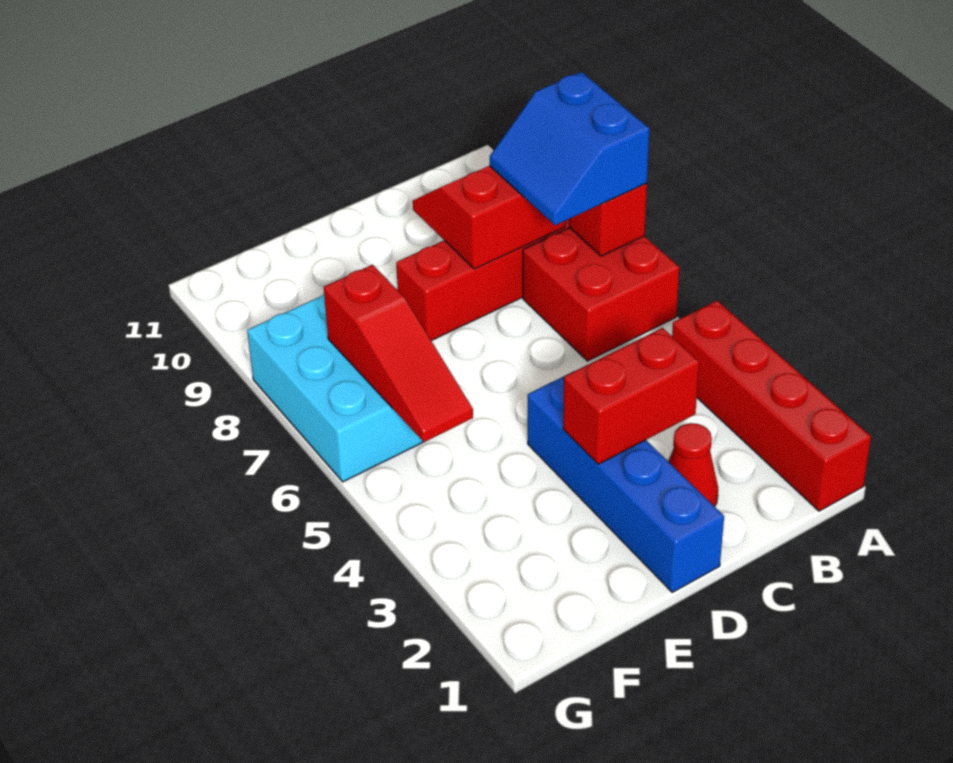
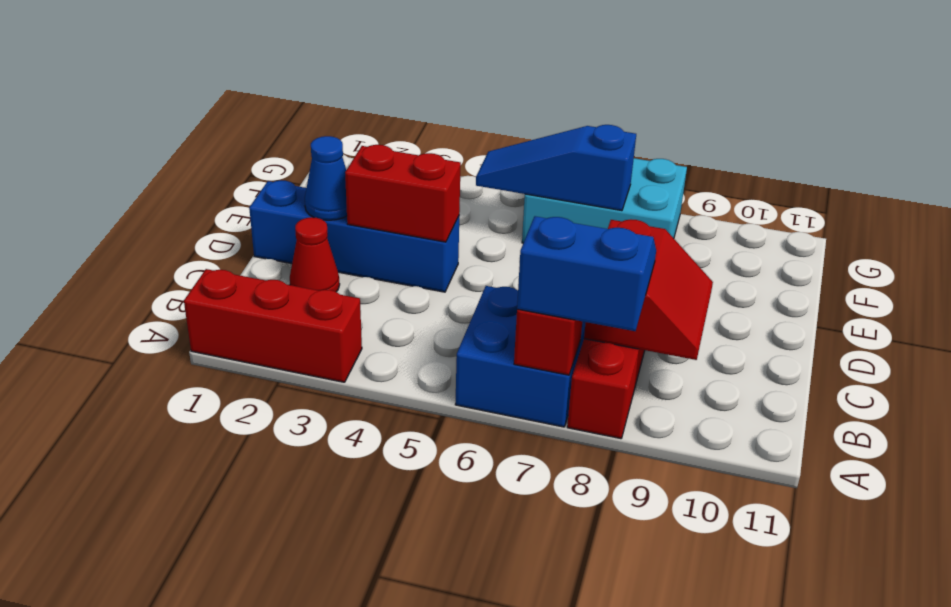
red 1x4 brick [672,301,871,511] -> red 1x3 brick [184,269,362,382]
red 2x2 brick [523,228,679,361] -> blue 2x2 brick [455,286,586,427]
red 1x2 brick [563,328,699,464] -> red 1x2 brick turned to [345,145,461,242]
none -> blue 1x1 cone [305,136,347,220]
red 1x3 slope [324,265,473,442] -> blue 1x3 slope [476,125,636,211]

